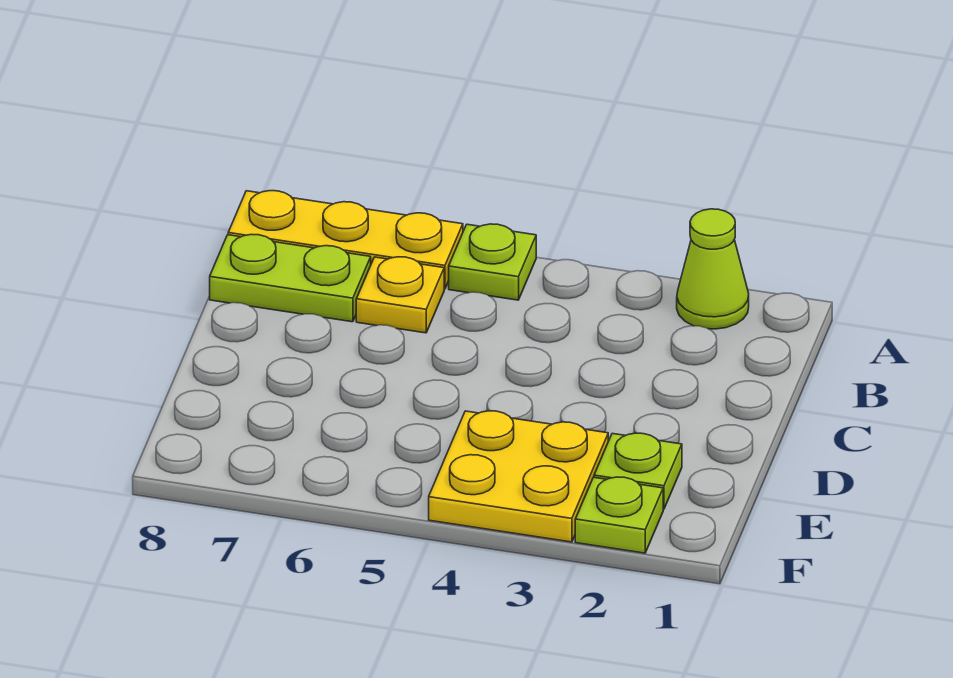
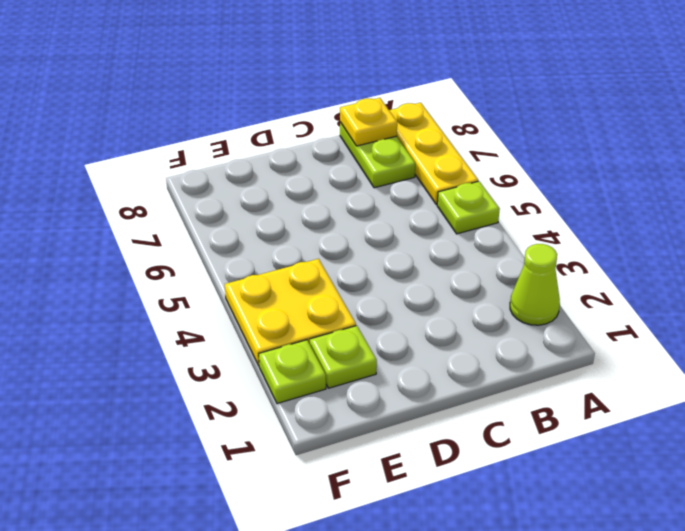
yellow 1x1 plate [356,257,444,333] -> yellow 1x1 plate moved to [340,98,397,146]

